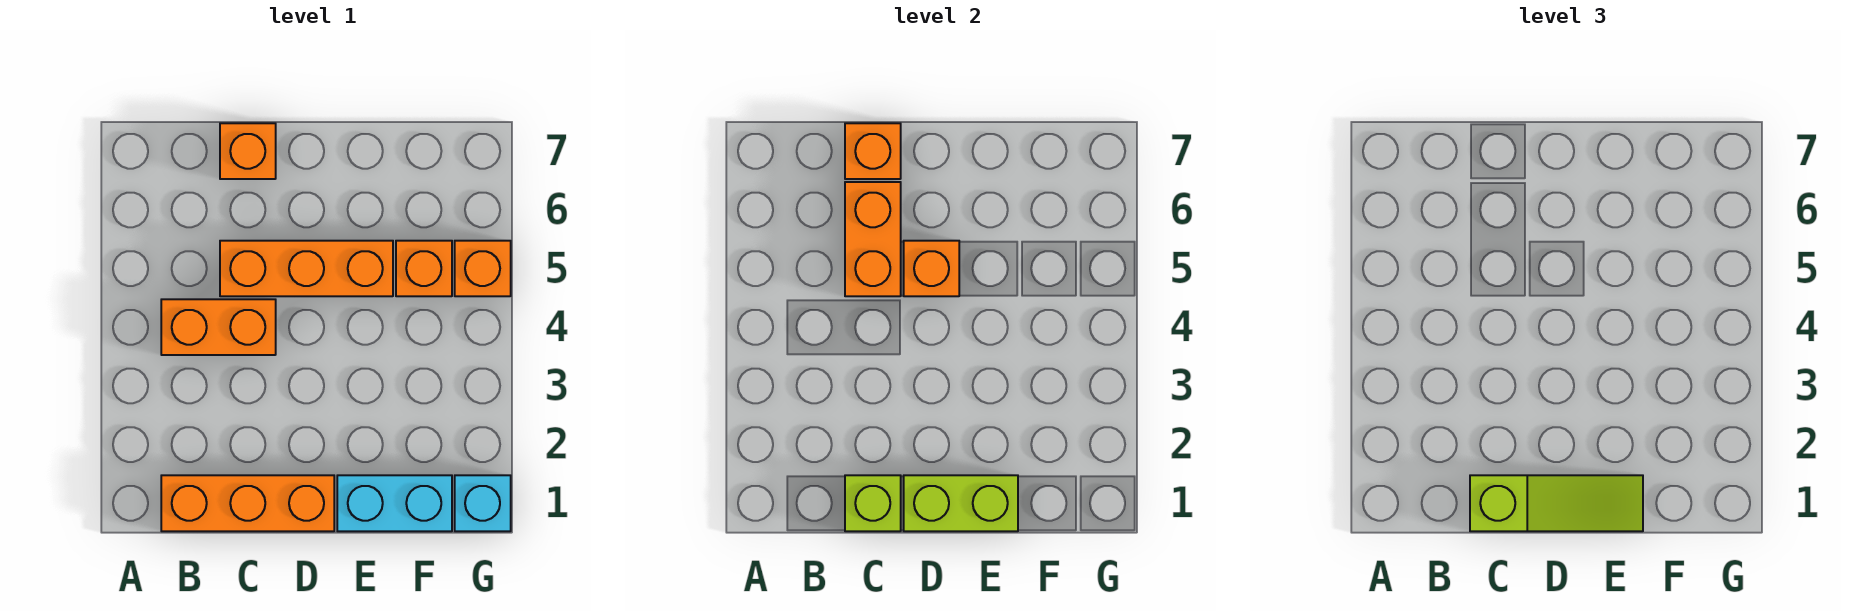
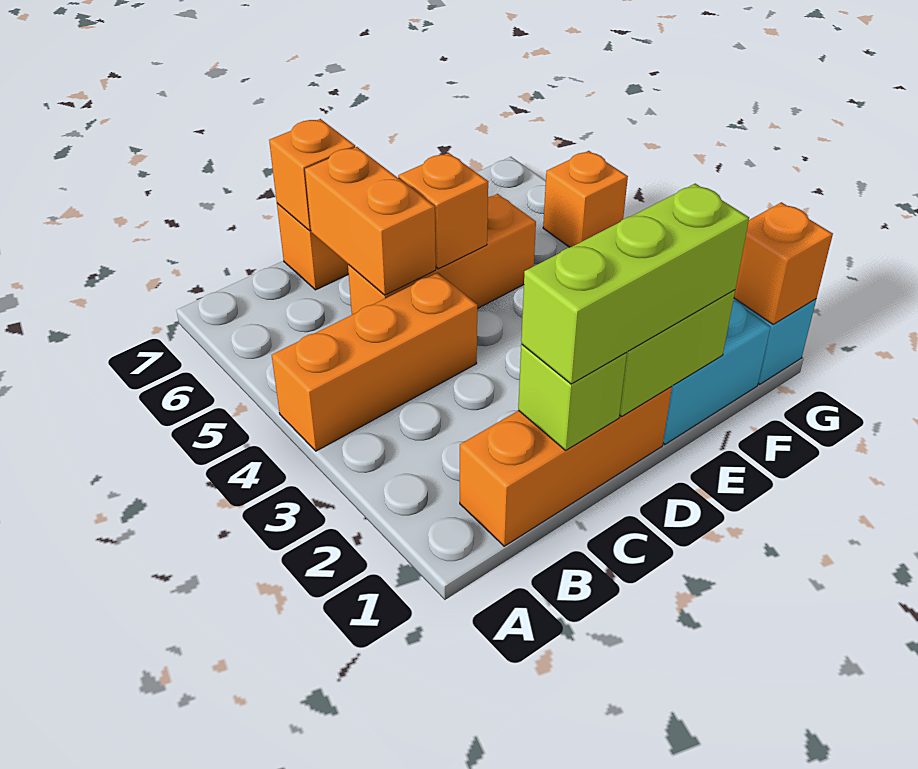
orange 1x2 brick [161,299,276,355] -> orange 1x3 brick [272,273,477,451]
lime 1x3 slope [1470,475,1643,531] -> lime 1x3 brick [521,184,749,384]
orange 1x1 brick [396,241,452,296] -> orange 1x1 brick moved to [734,202,833,324]

